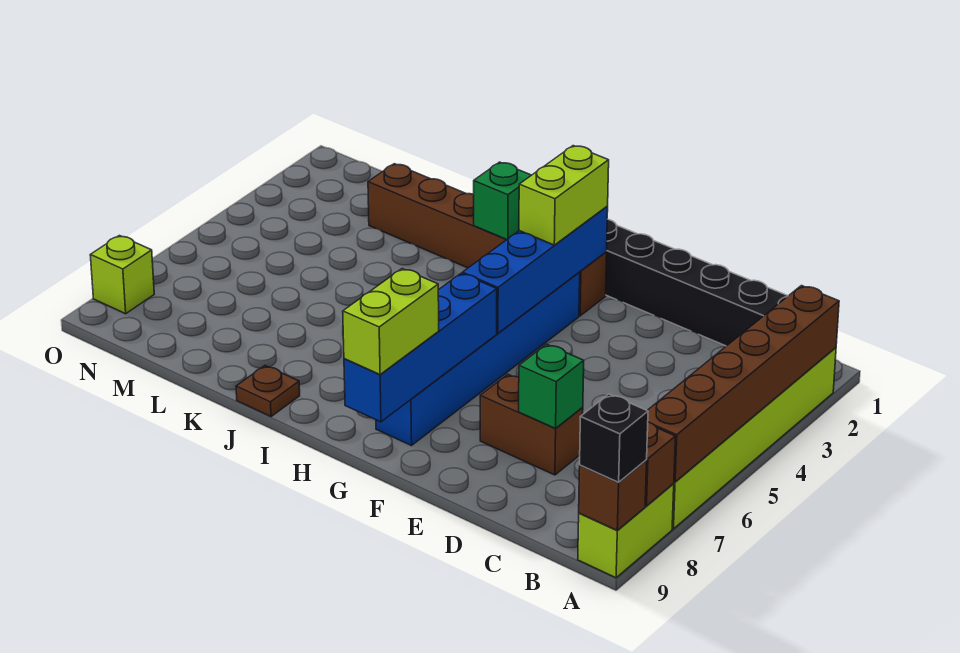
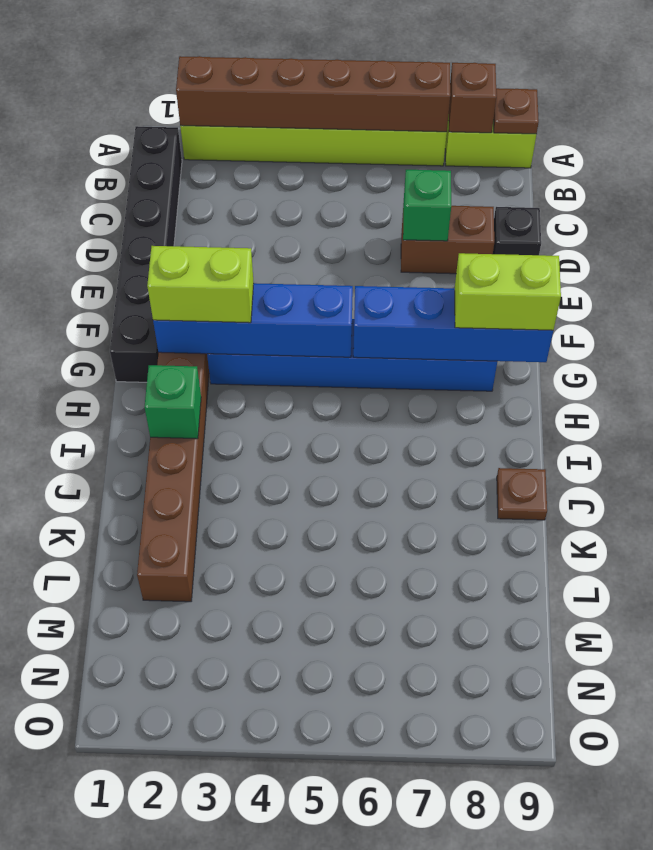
brown 1x1 brick [579,460,647,531] -> brown 1x1 plate [493,88,539,134]
black 1x1 brick [580,394,648,482] -> black 1x1 brick moved to [493,207,541,255]
brown 1x2 brick [480,374,583,475] -> brown 1x2 brick turned to [401,206,494,274]
lime 1x1 brick [90,236,154,314] -> none

